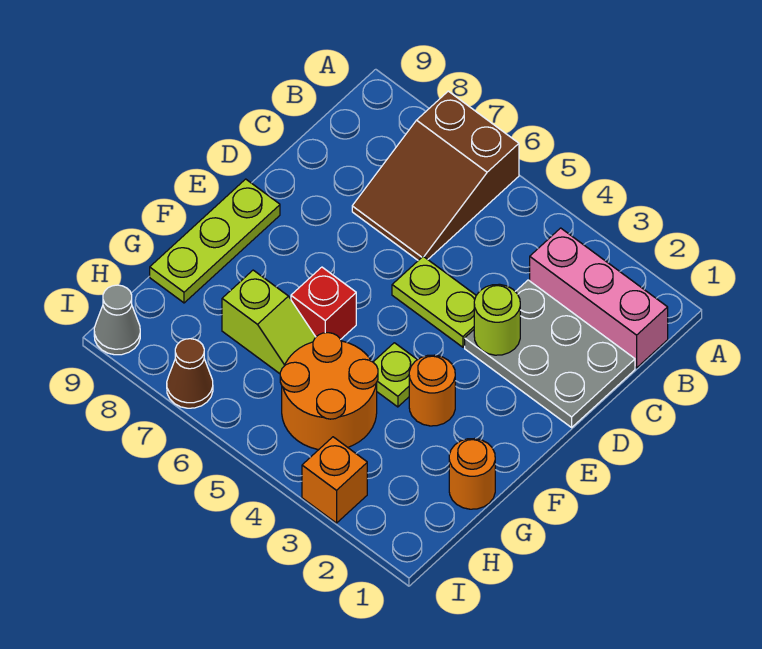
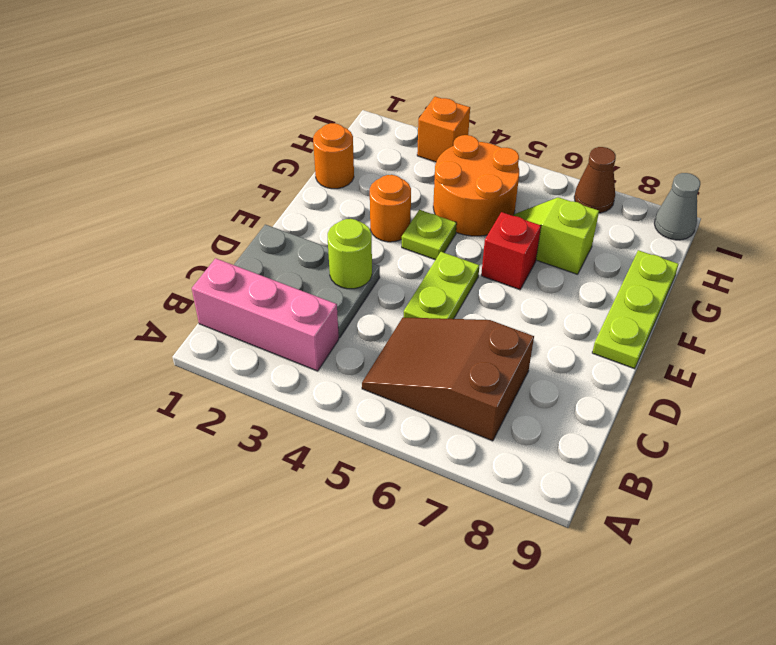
brown 2x3 slope [352,91,519,260] -> brown 2x3 slope turned to [362,317,534,441]
lime 1x2 plate [392,256,476,347] -> lime 1x2 plate turned to [404,252,479,319]

